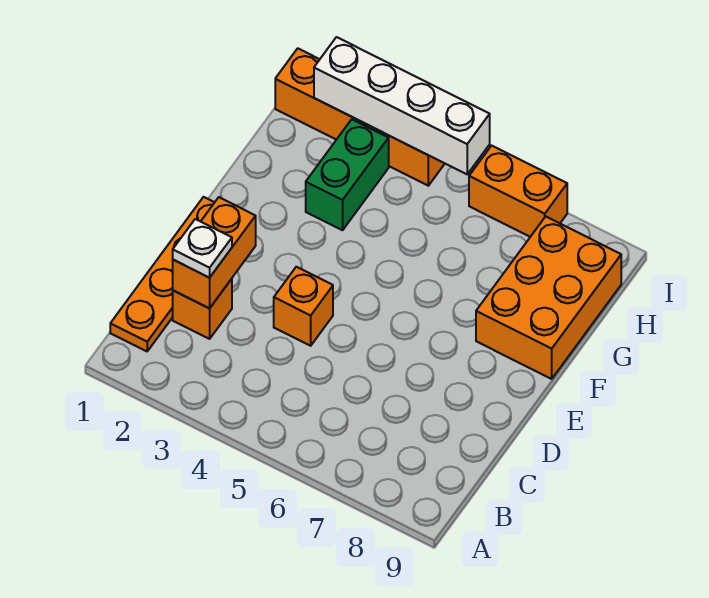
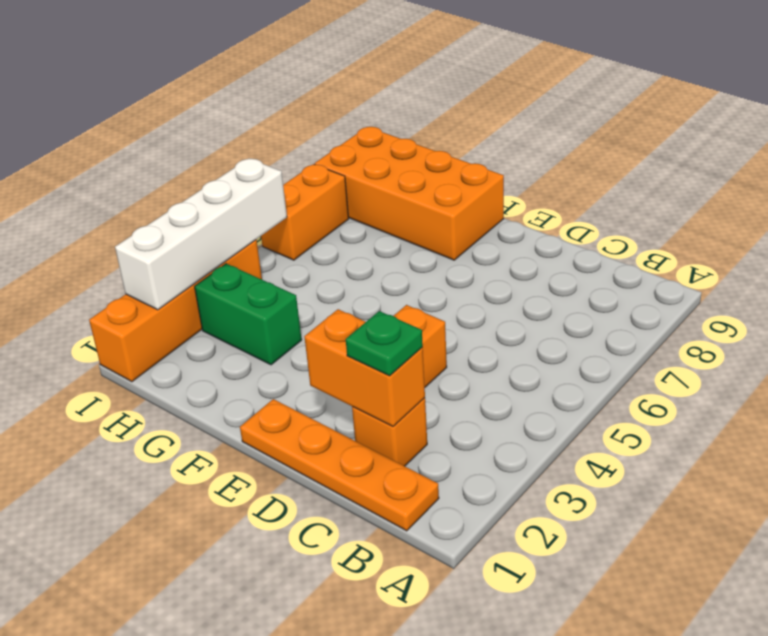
white 1x1 plate [173,219,232,278] -> green 1x1 plate [346,311,423,376]
orange 2x3 brick [476,217,621,379] -> orange 2x4 brick [315,127,504,260]

